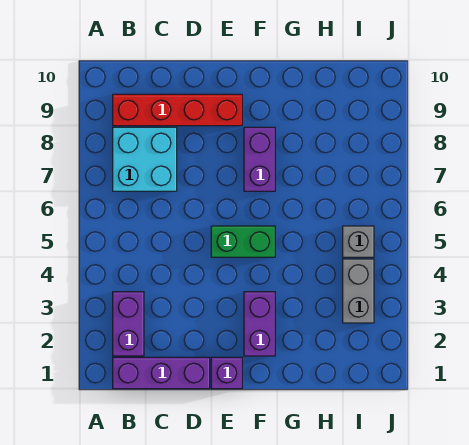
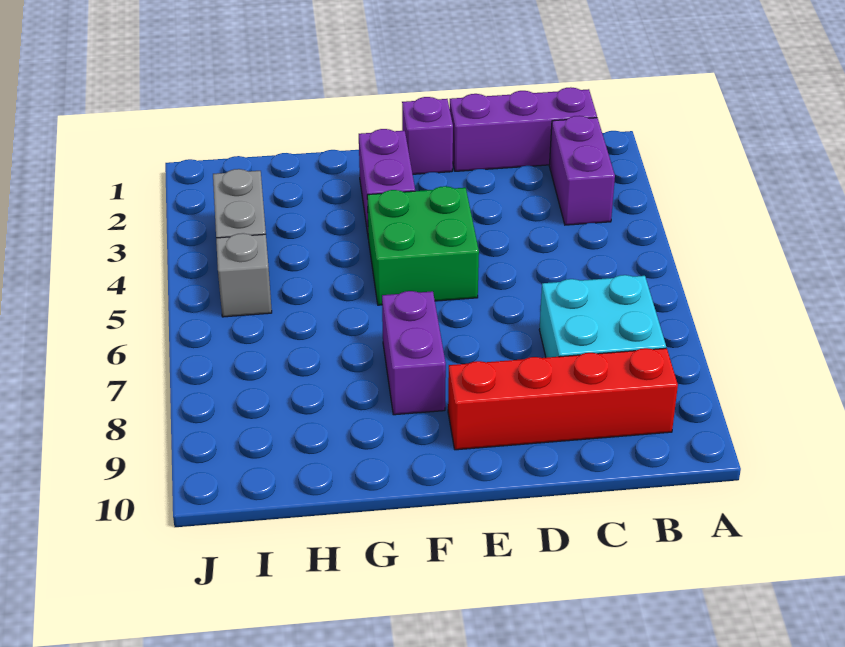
green 1x2 brick [211,226,275,257] -> green 2x2 brick [367,186,479,305]

